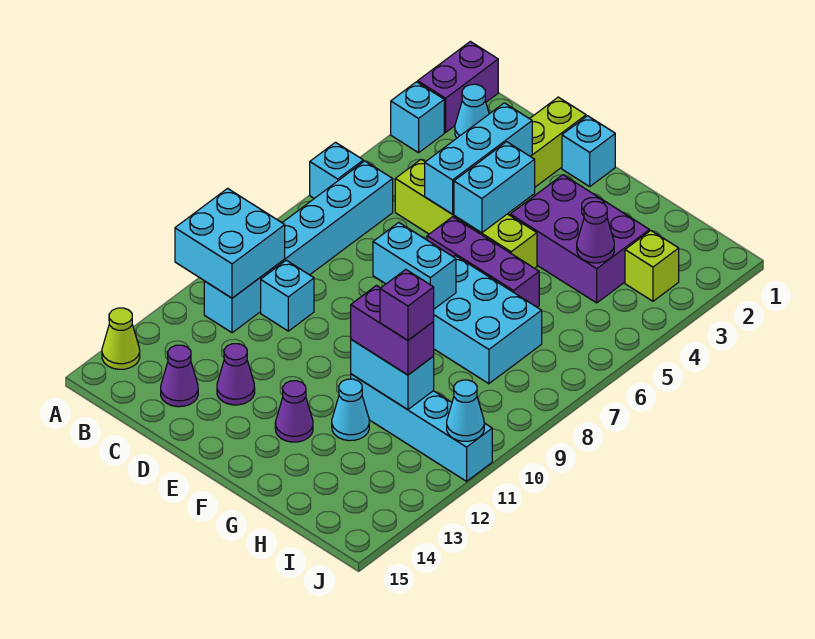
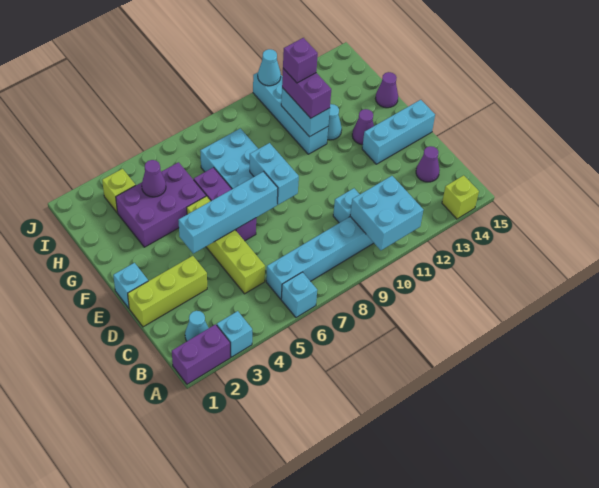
lime 1x1 cone [102,308,140,369] -> lime 1x1 brick [442,175,479,219]
cyan 1x3 brick [425,103,532,214] -> cyan 1x3 brick moved to [362,100,435,164]
purple 1x1 cone [217,344,255,405] -> purple 1x1 cone moved to [375,72,398,108]
cyan 1x2 brick [454,142,535,233] -> cyan 1x4 brick [178,172,278,254]
purple 2x3 brick [510,175,649,303] -> purple 2x3 brick turned to [116,162,206,247]

